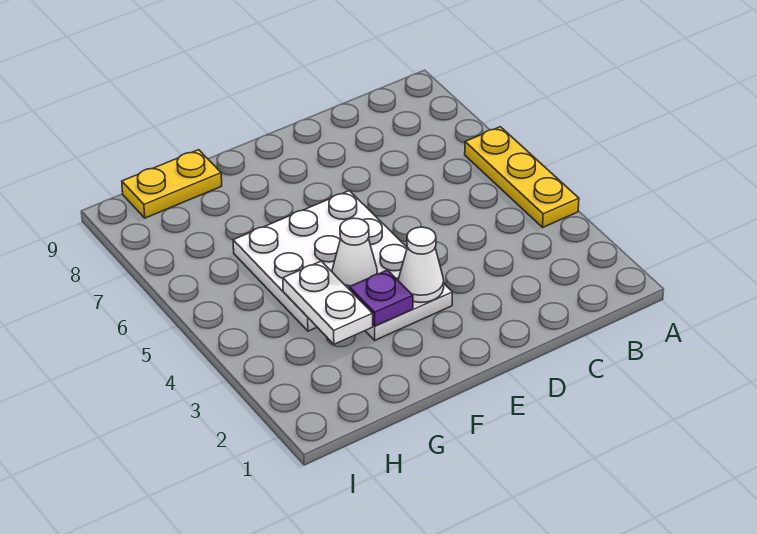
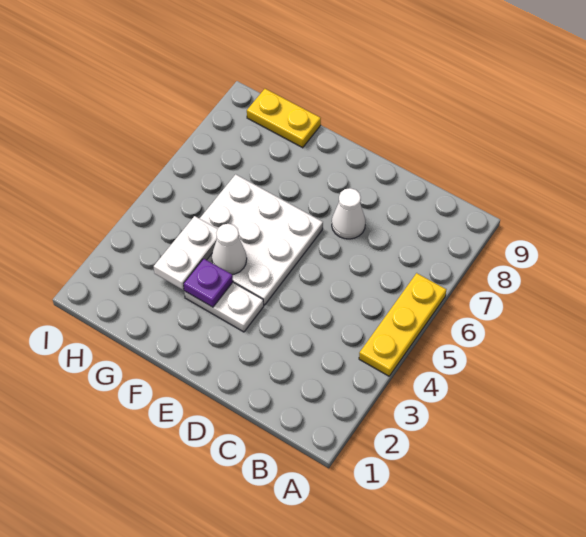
white 1x1 cone [398,227,444,302] -> white 1x1 cone moved to [332,188,366,239]

